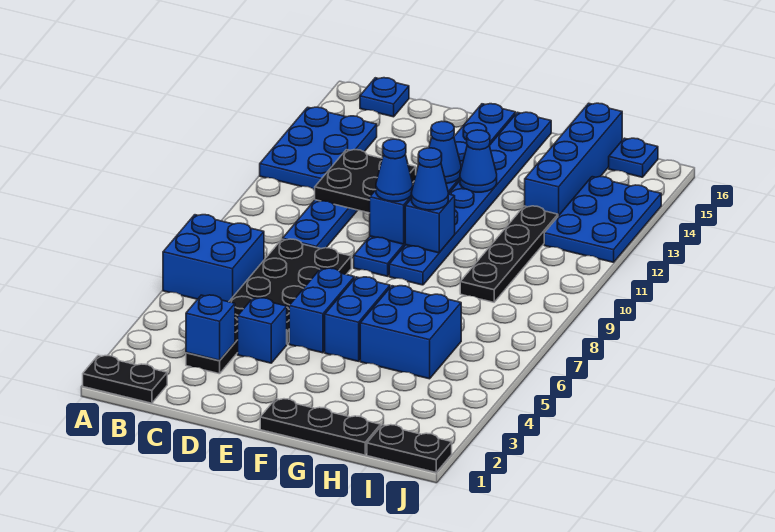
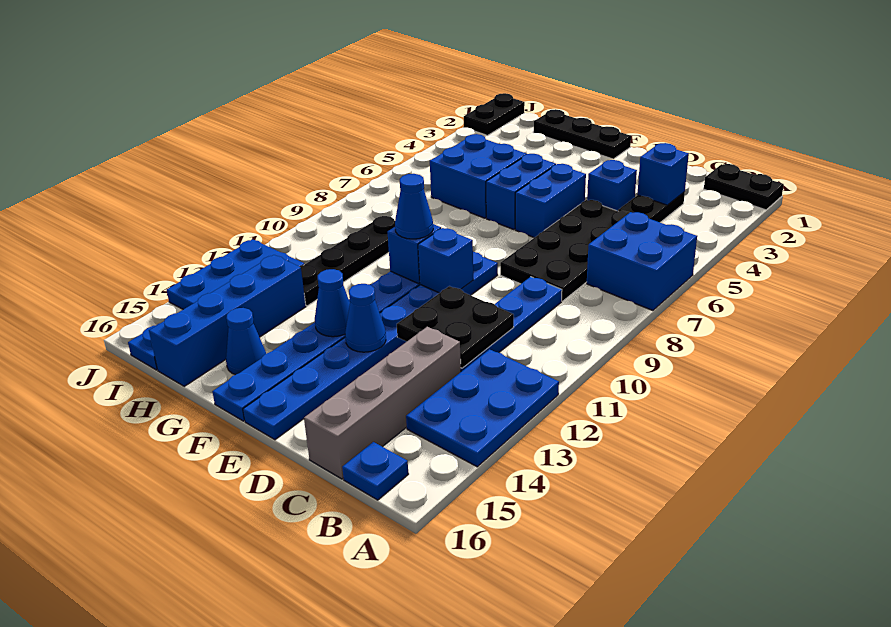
none -> grey 1x4 brick [304,327,461,479]
blue 1x1 cone [376,139,413,201] -> blue 1x1 cone moved to [226,308,266,375]
black 1x2 plate [367,425,452,472] -> black 1x2 plate turned to [464,93,525,135]

